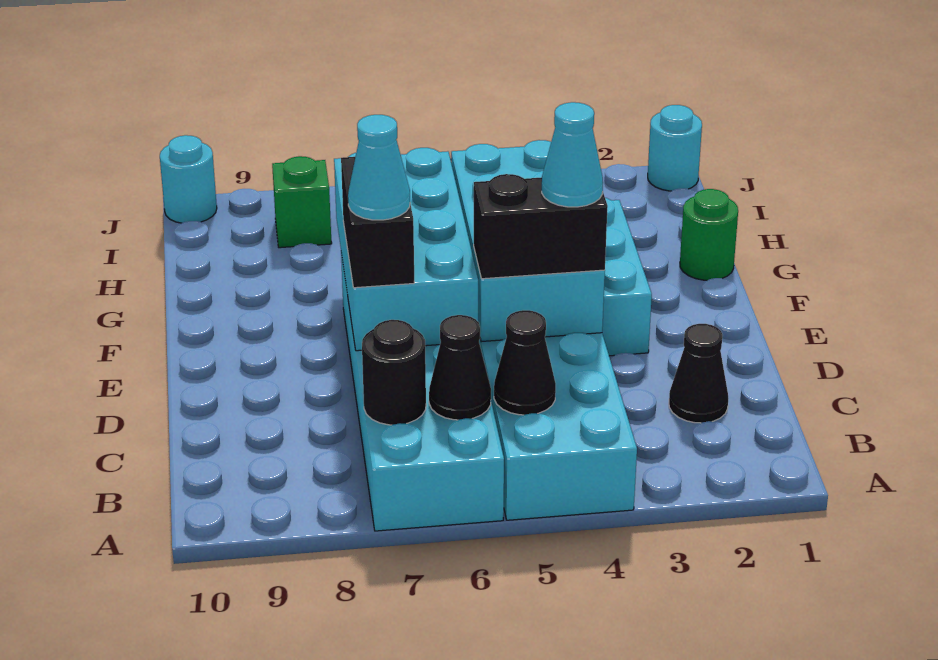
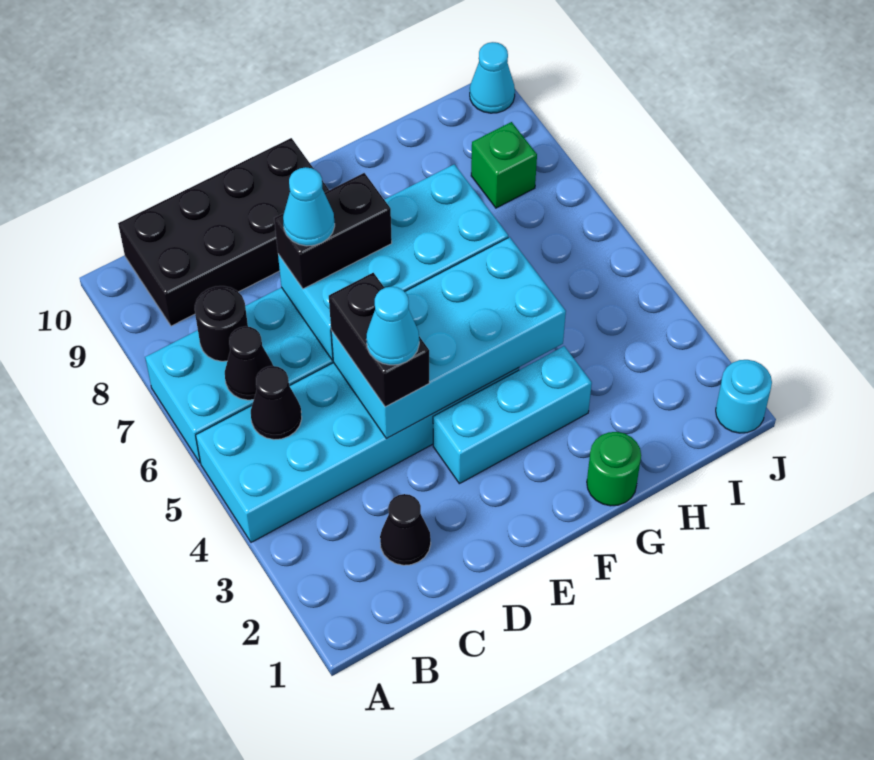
none -> black 2x4 brick [118,138,329,326]
cyan 1x1 round brick [160,135,217,223] -> cyan 1x1 cone [470,42,515,113]

